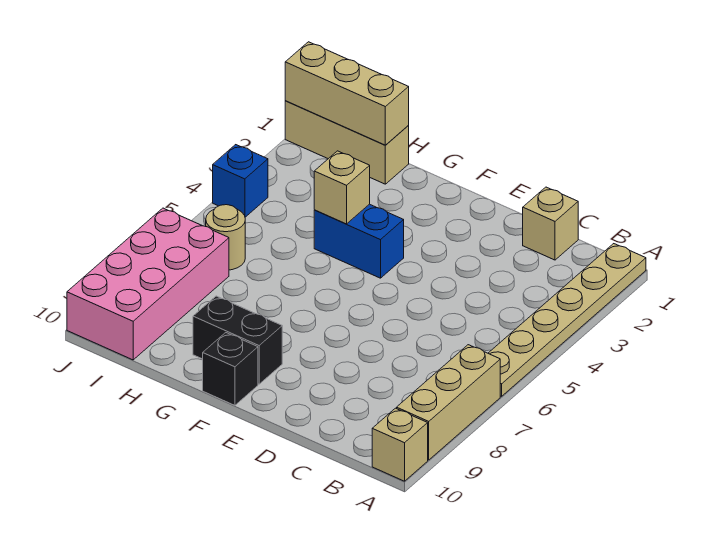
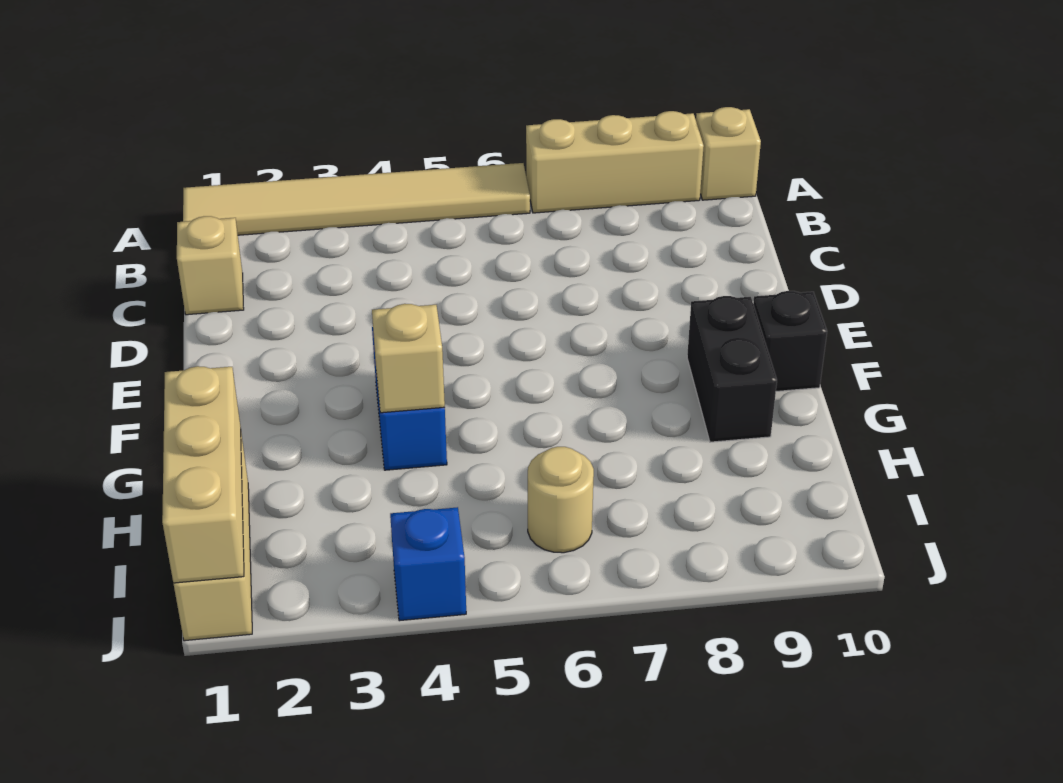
tan 1x6 plate [488,244,646,396] -> tan 1x6 tile [183,163,530,235]
pink 2x4 brick [67,208,229,360] -> none

